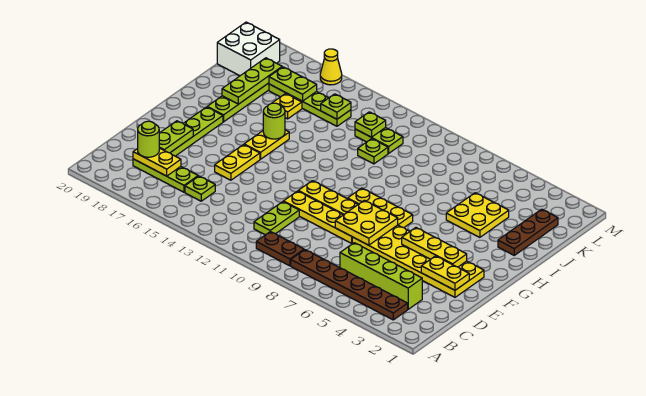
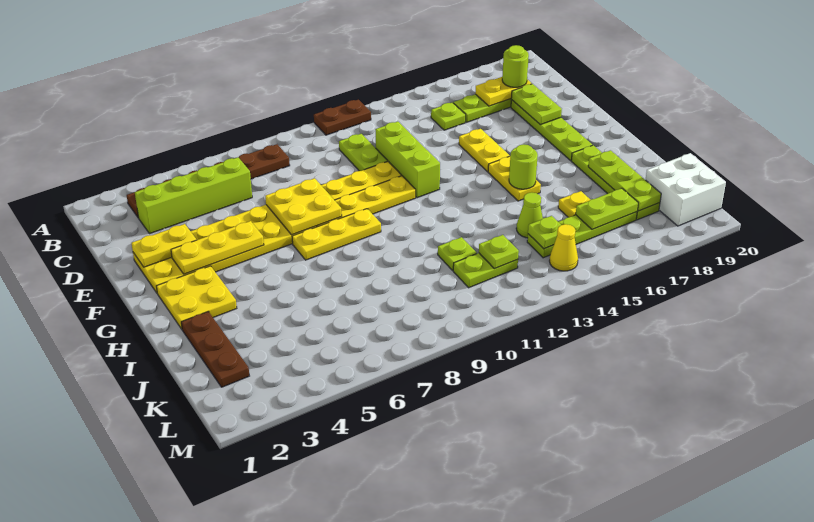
brown 1x2 plate [256,232,304,266] -> brown 1x2 plate moved to [314,100,371,135]
none -> lime 1x3 brick [375,122,440,198]
yellow 2x2 plate [446,193,509,237] -> yellow 2x2 plate moved to [156,266,237,329]
none -> lime 1x1 cone [516,192,543,238]
yellow 1x1 cone [320,49,342,85] -> yellow 1x1 cone moved to [550,224,578,271]

